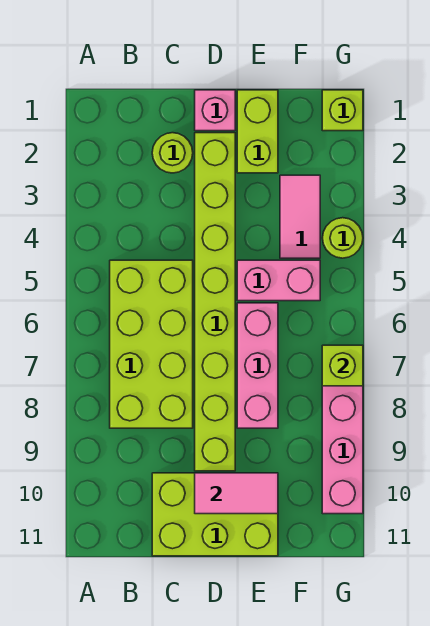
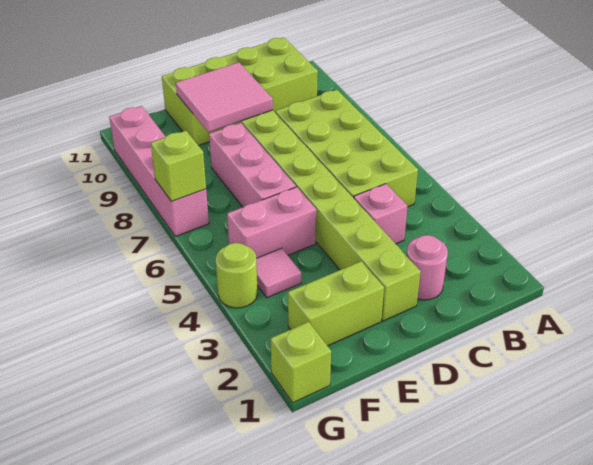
lime 1x1 round brick [152,133,193,173] -> pink 1x1 round brick [406,235,448,300]
lime 2x3 brick [152,473,278,556] -> lime 2x4 brick [162,37,318,146]
pink 1x1 brick [195,90,235,131] -> pink 1x1 brick moved to [354,184,407,244]
pink 1x2 tile [195,473,278,514] -> pink 2x2 tile [176,62,273,132]
lime 1x2 brick [237,90,278,173] -> lime 1x2 brick turned to [288,261,384,346]
pink 1x2 tile [280,175,320,258] -> pink 1x1 tile [256,248,301,298]

